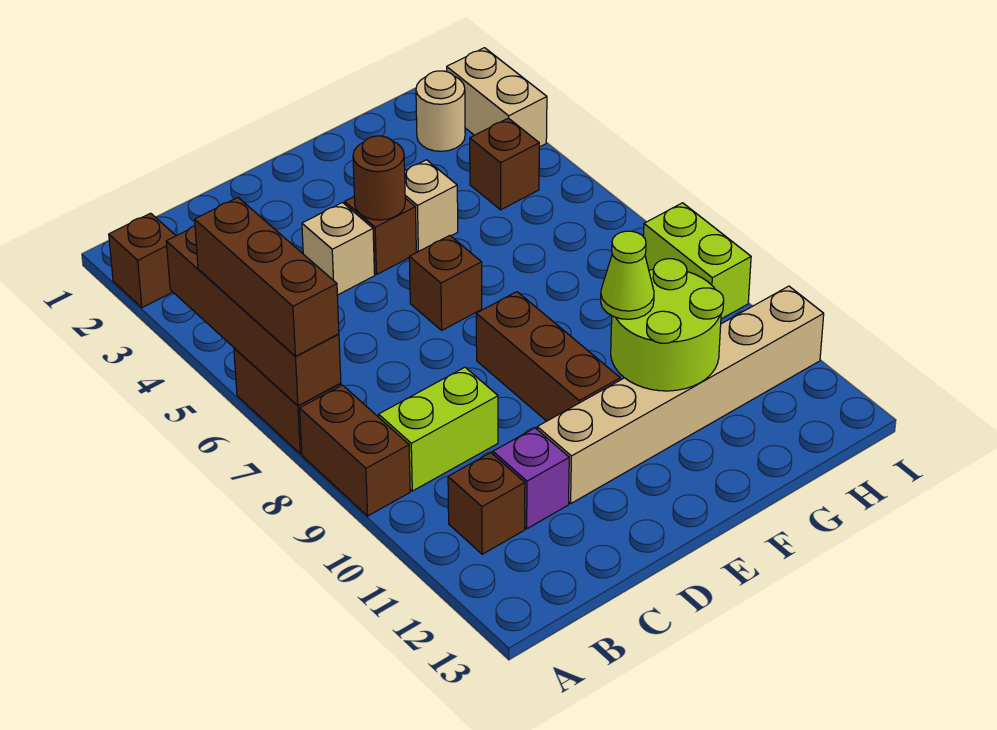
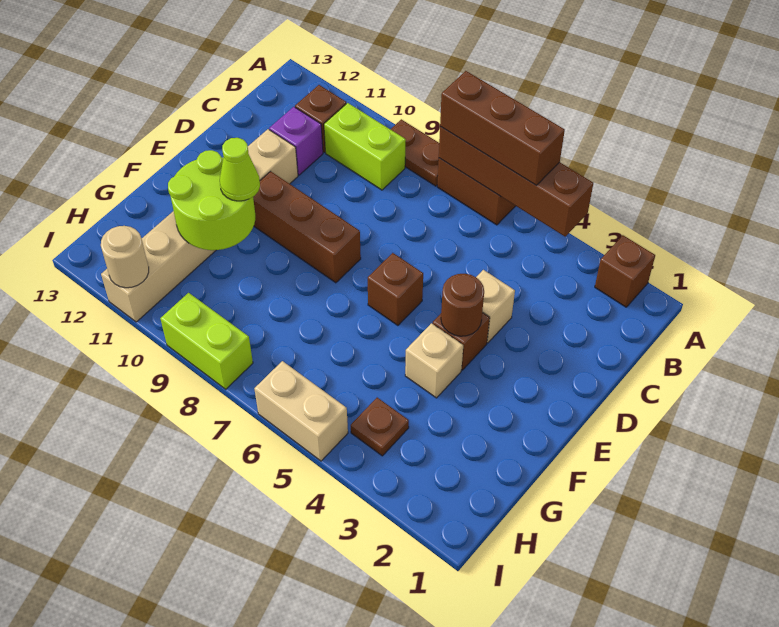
brown 1x2 brick [300,385,410,516] -> brown 1x2 plate [391,119,439,186]
lime 1x2 brick [379,367,498,491] -> lime 1x2 brick turned to [324,103,406,190]
tan 1x1 round brick [416,71,465,151] -> tan 1x1 round brick moved to [101,226,149,288]
brown 1x1 brick [470,118,539,210] -> brown 1x1 plate [351,398,409,456]
tan 1x2 brick [447,48,547,147] -> tan 1x2 brick moved to [254,361,348,461]

